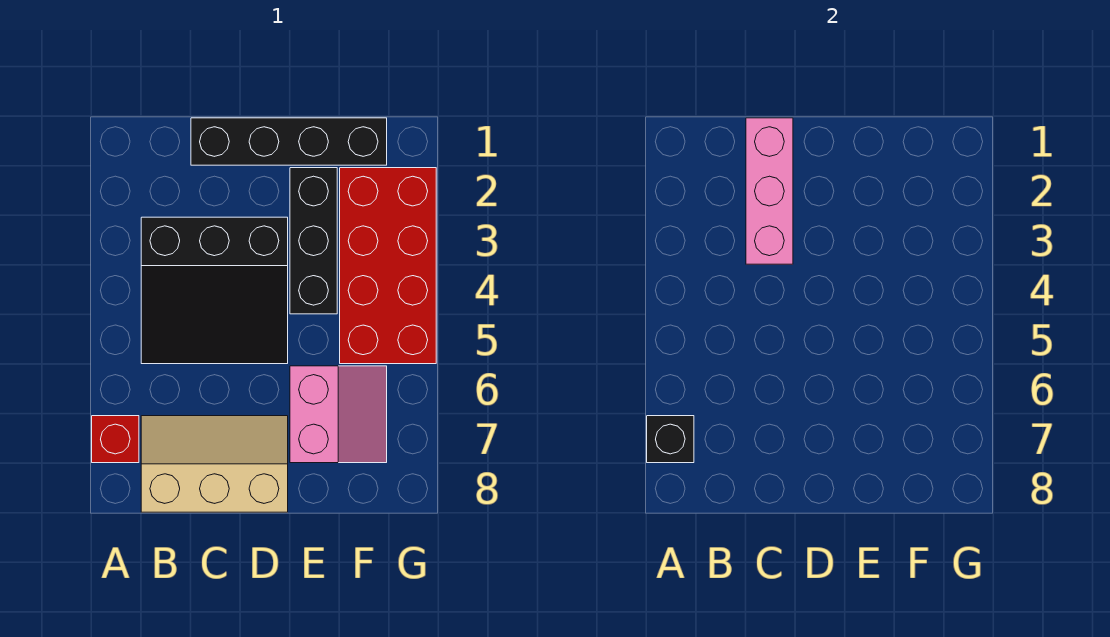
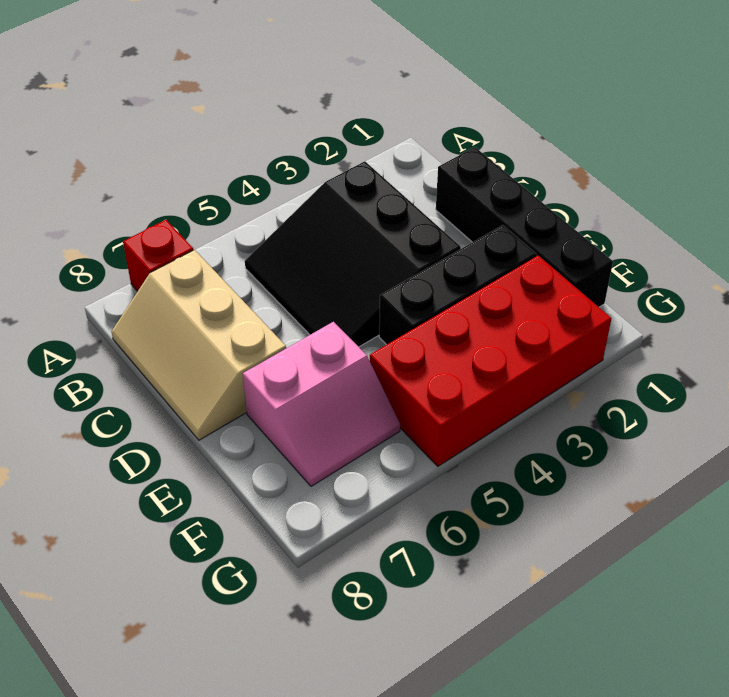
black 1x1 brick [647,416,694,463] -> none
tan 2x3 slope [141,416,288,512] -> tan 2x3 slope turned to [111,250,286,440]
pink 1x3 brick [746,118,793,264] -> none

